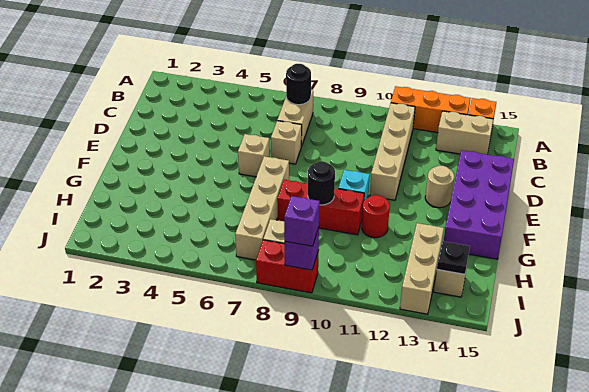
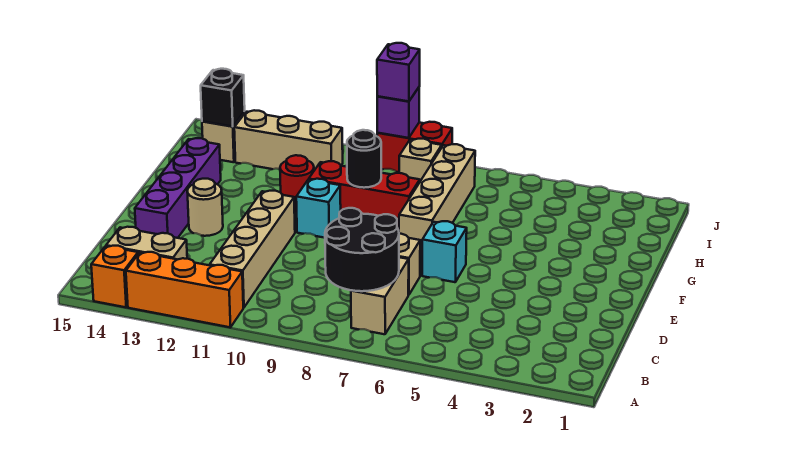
black 1x1 round brick [286,64,311,105] -> black 2x2 round brick [325,208,399,291]
purple 2x4 brick [444,150,514,259] -> purple 1x4 brick [135,138,221,238]
tan 1x1 brick [238,134,270,177] -> cyan 1x1 brick [422,221,467,282]
tan 1x3 brick [400,223,444,314] -> tan 1x3 brick turned to [234,110,343,170]
black 1x1 plate [437,241,470,274] -> black 1x1 brick [201,69,245,127]

